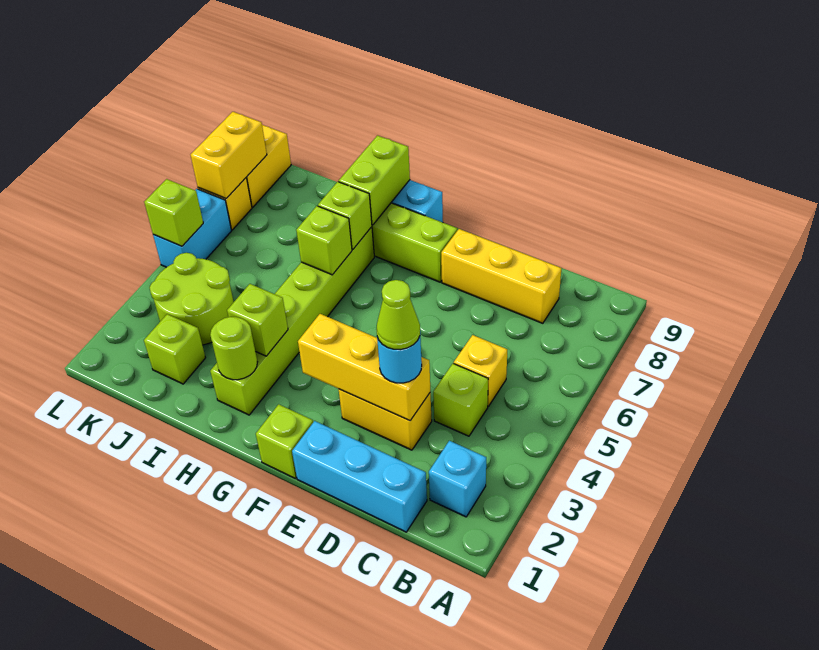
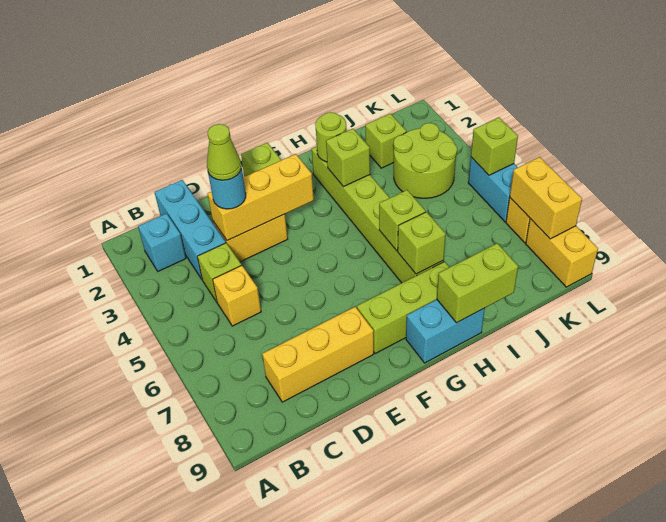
cyan 1x3 brick [292,421,427,532] -> cyan 1x3 brick turned to [155,180,226,279]
lime 1x2 brick [339,136,410,225] -> lime 1x2 brick turned to [437,243,518,323]

